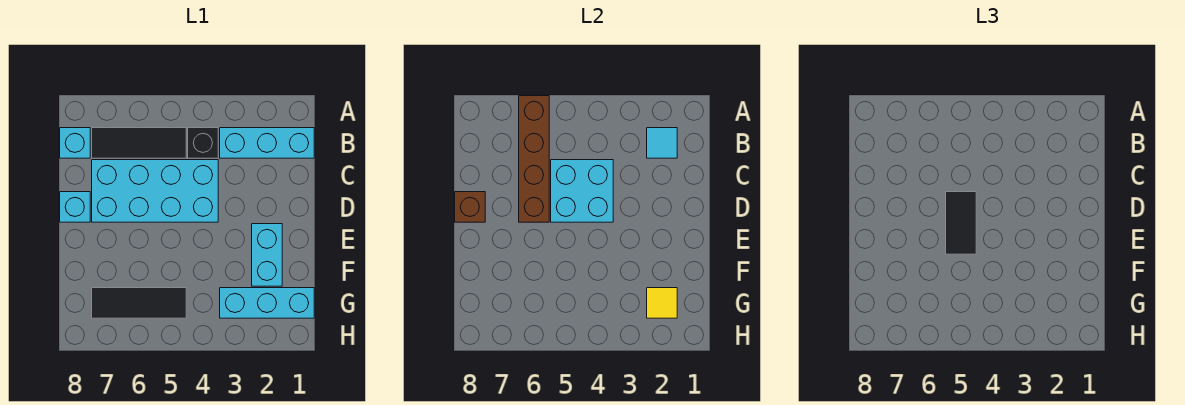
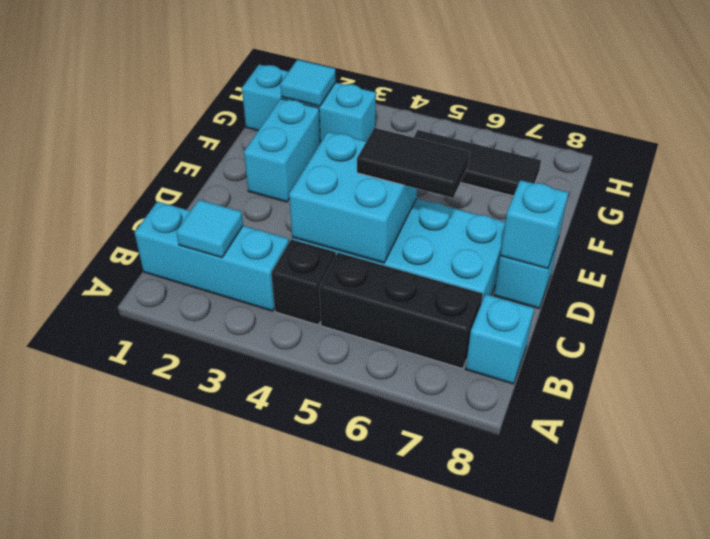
brown 1x4 brick [519,96,549,222] -> none
black 1x3 tile [92,128,186,158] -> black 1x3 brick [319,253,483,369]
black 1x2 tile [946,192,976,254] -> black 1x2 tile turned to [357,128,469,198]
brown 1x1 brick [455,192,485,222] -> cyan 1x1 brick [500,180,569,269]
yellow 1x1 tile [647,288,677,318] -> cyan 1x1 tile [280,60,336,106]

